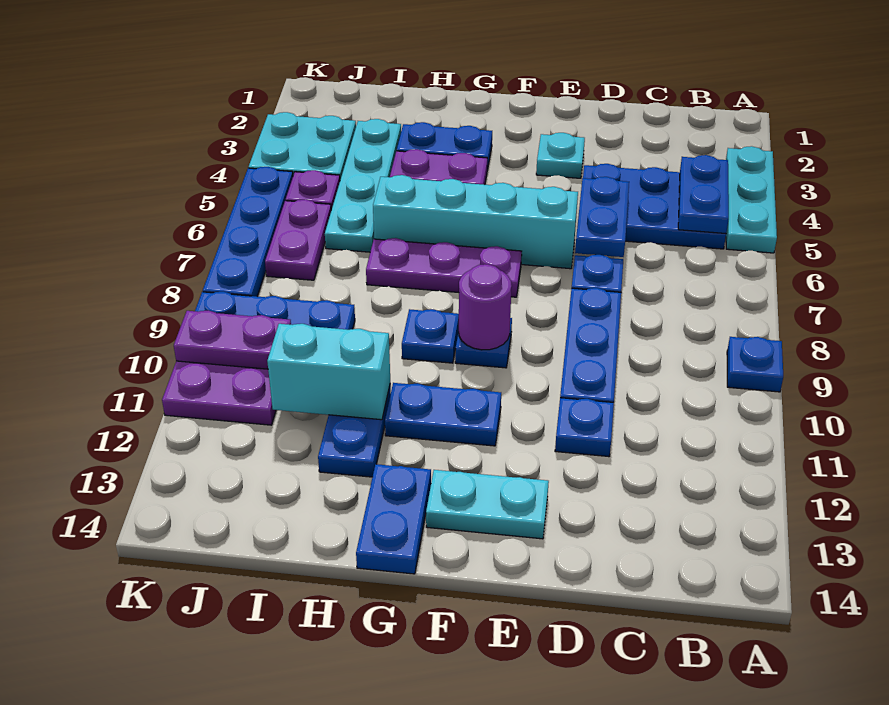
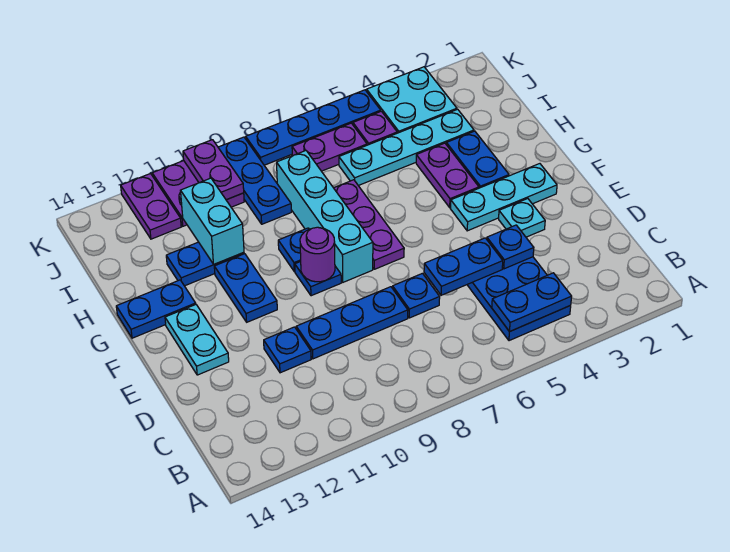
cyan 1x3 plate [726,146,777,253] -> cyan 1x3 plate moved to [451,164,557,231]
blue 1x1 plate [727,337,783,392] -> blue 1x1 plate moved to [487,225,534,269]
cyan 1x4 brick [373,175,578,269] -> cyan 1x4 brick moved to [277,150,373,282]
none -> purple 1x2 plate [121,174,181,239]

